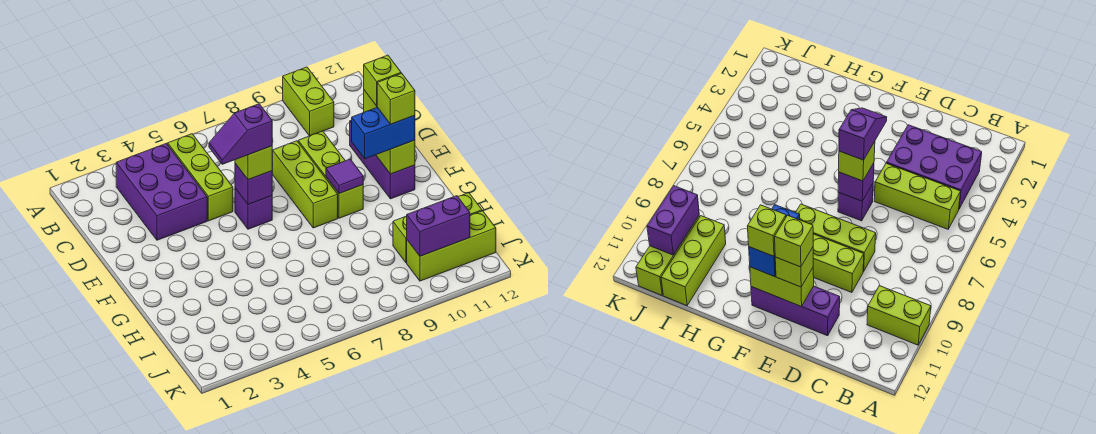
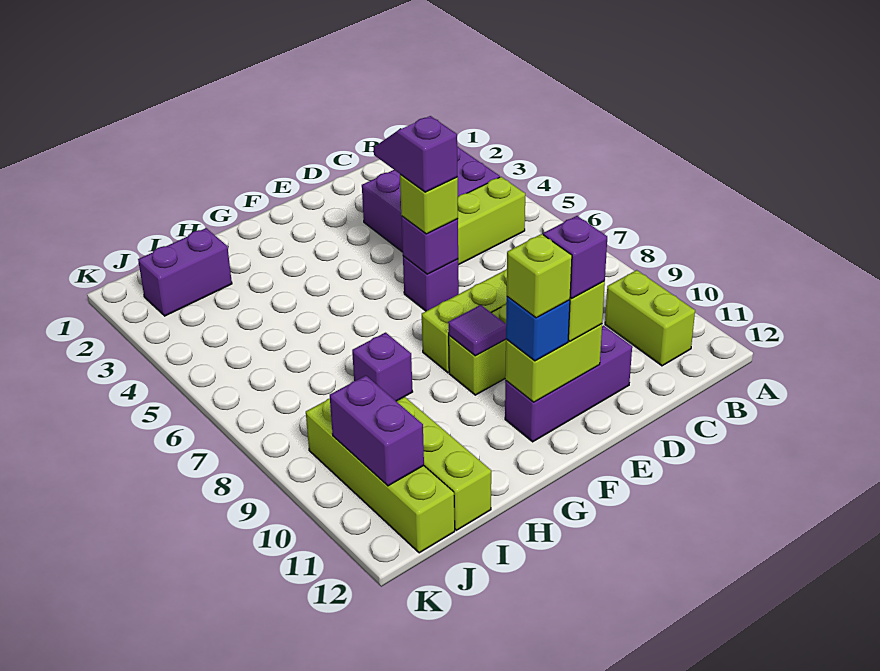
lime 1x2 brick [283,67,334,136] -> lime 1x2 brick turned to [605,270,695,366]
lime 1x1 brick [364,55,401,106] -> purple 1x1 brick [543,216,607,298]
blue 1x2 brick [352,107,415,159] -> blue 1x1 brick [506,297,570,361]
none -> purple 1x1 brick [352,333,413,401]
none -> purple 1x2 brick [138,228,232,316]
lime 1x3 brick [407,211,496,281] -> lime 1x4 brick [306,398,455,553]

